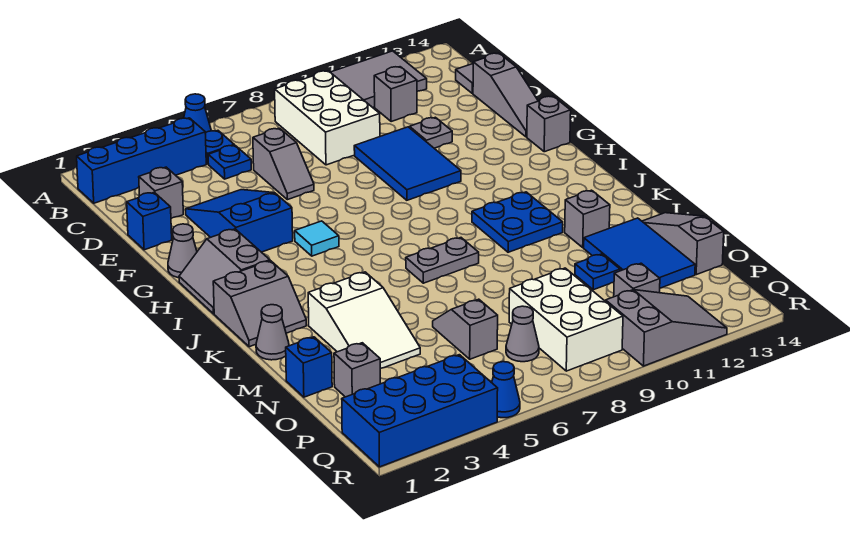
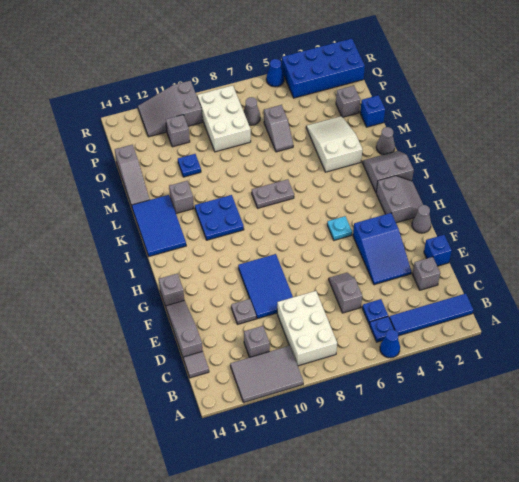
blue 1x4 brick [77,118,206,203] -> blue 1x4 tile [389,294,474,336]
cyan 1x1 tile [295,221,339,256] -> cyan 1x1 plate [327,216,352,240]
blue 2x3 tile [584,218,695,288] -> blue 2x3 tile moved to [132,195,186,256]

